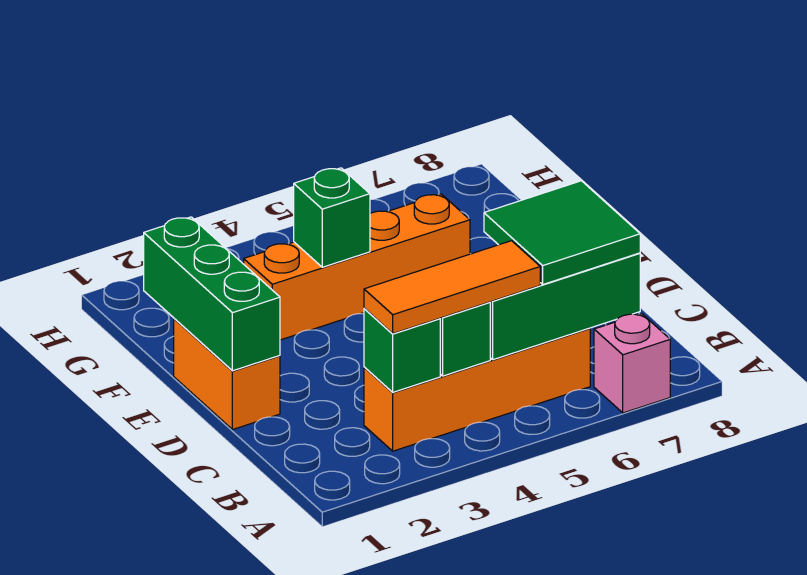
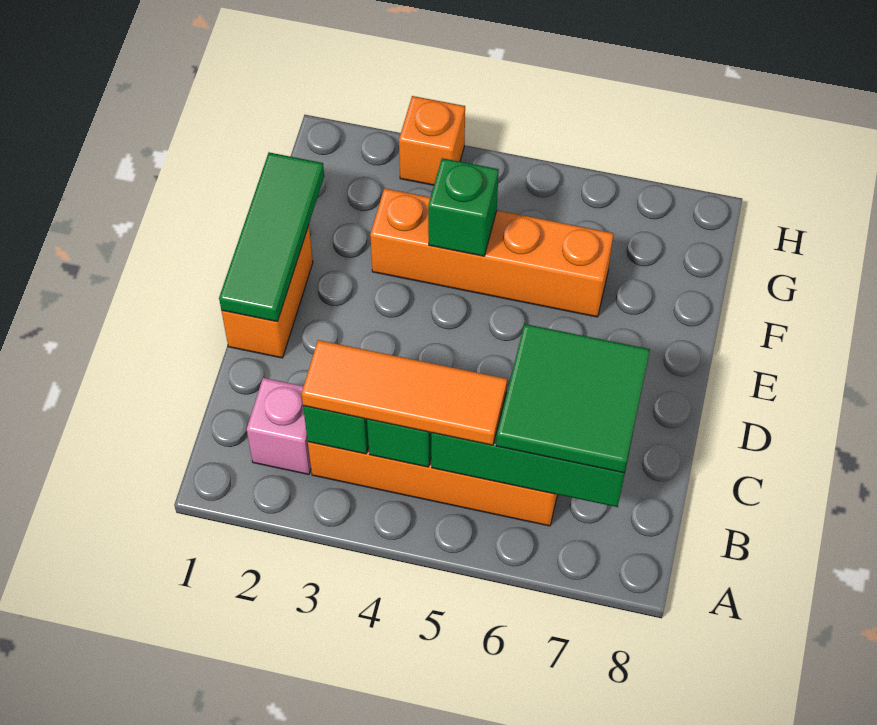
pink 1x1 brick [594,314,670,413] -> pink 1x1 brick moved to [247,378,311,475]
green 1x3 brick [144,217,280,371] -> green 1x3 tile [219,152,324,322]
none -> orange 1x1 brick [399,96,465,185]

